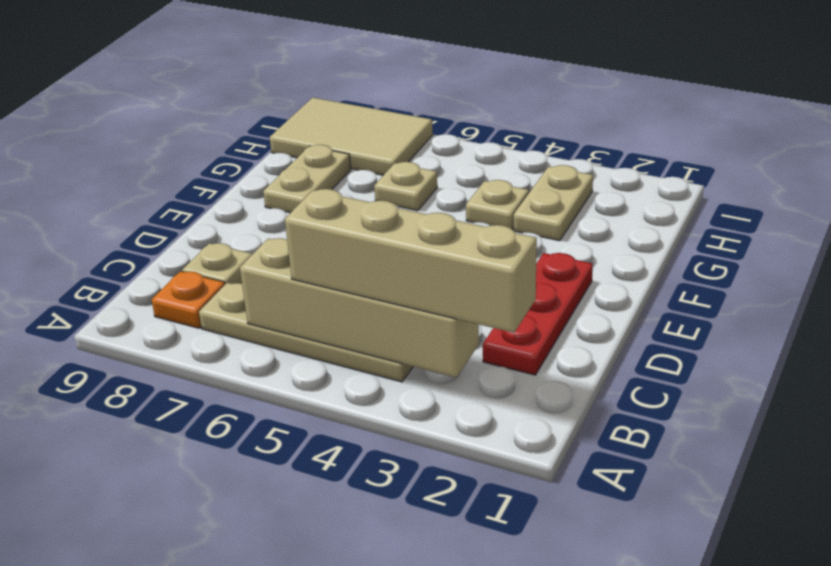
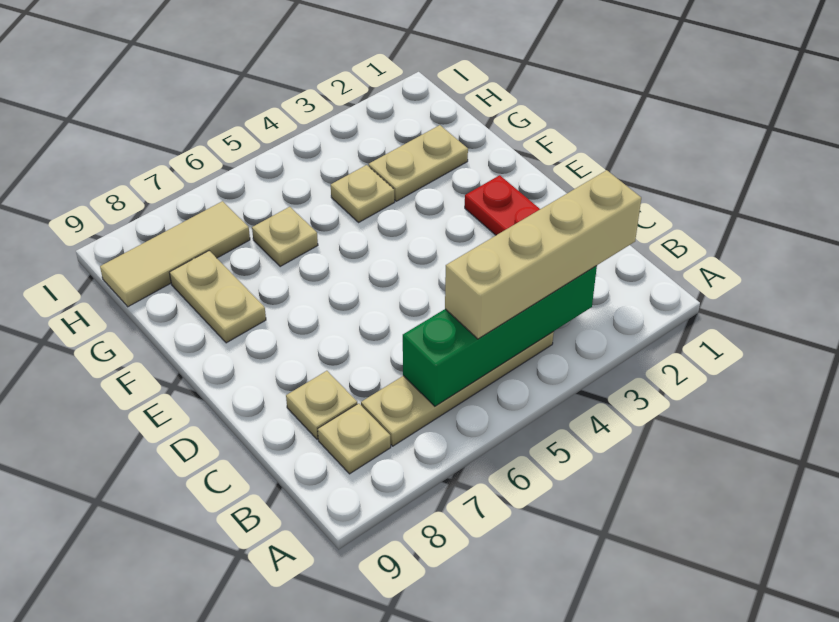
tan 1x4 brick [240,238,479,378] -> green 1x4 brick [403,266,597,406]
orange 1x1 plate [152,271,225,328] -> tan 1x1 plate [318,403,391,474]
tan 1x2 plate [514,165,593,241] -> tan 1x2 plate turned to [368,125,468,201]
tan 2x3 tile [270,98,433,175] -> tan 1x3 tile [100,201,250,307]

